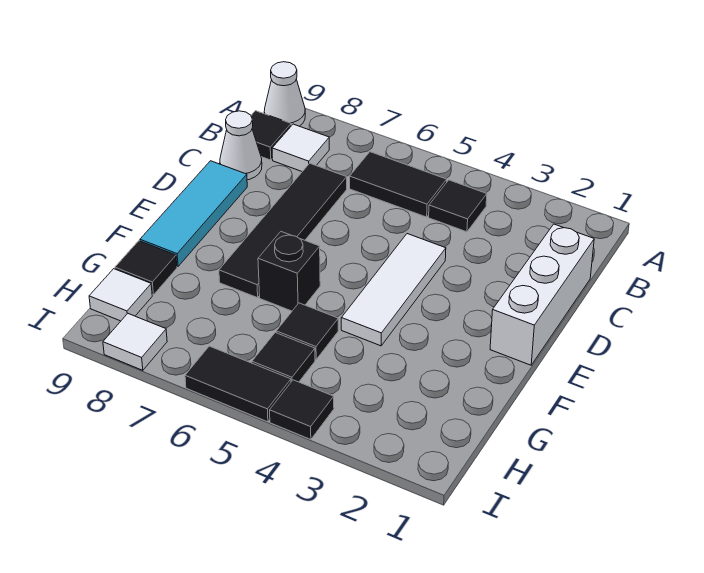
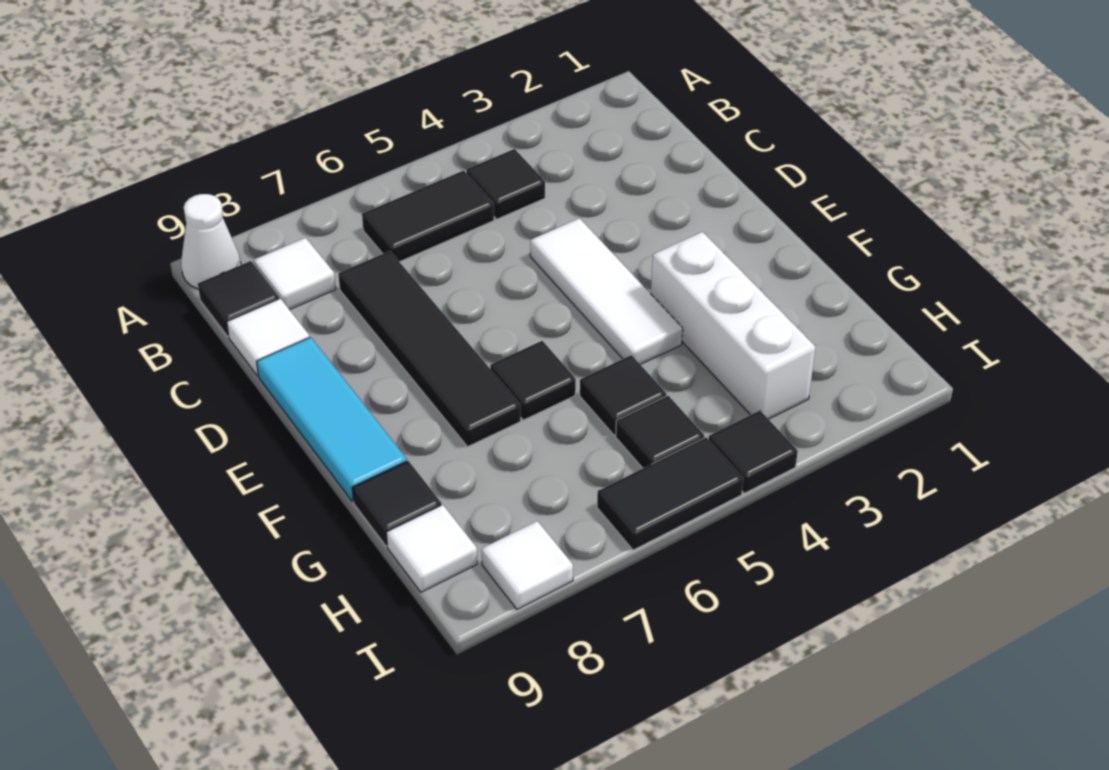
white 1x3 brick [490,224,594,365] -> white 1x3 brick moved to [651,232,815,419]
white 1x1 cone [220,111,262,180] -> white 1x1 tile [227,299,310,376]
black 1x1 brick [258,232,320,311] -> black 1x1 tile [490,341,576,420]

